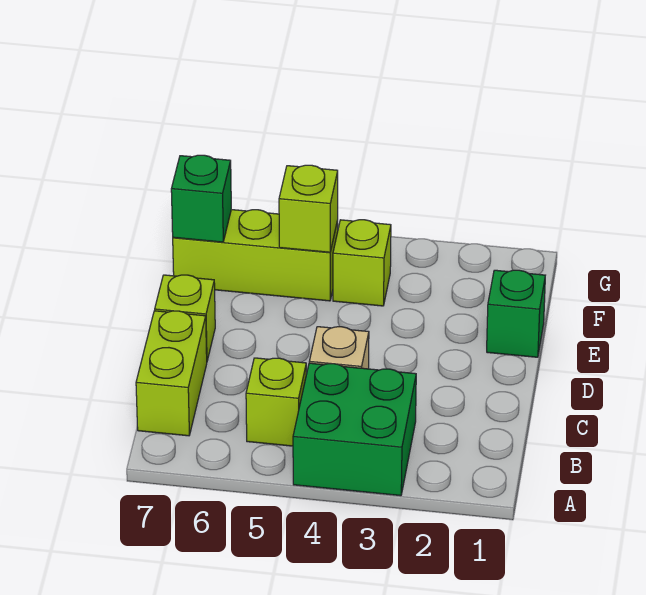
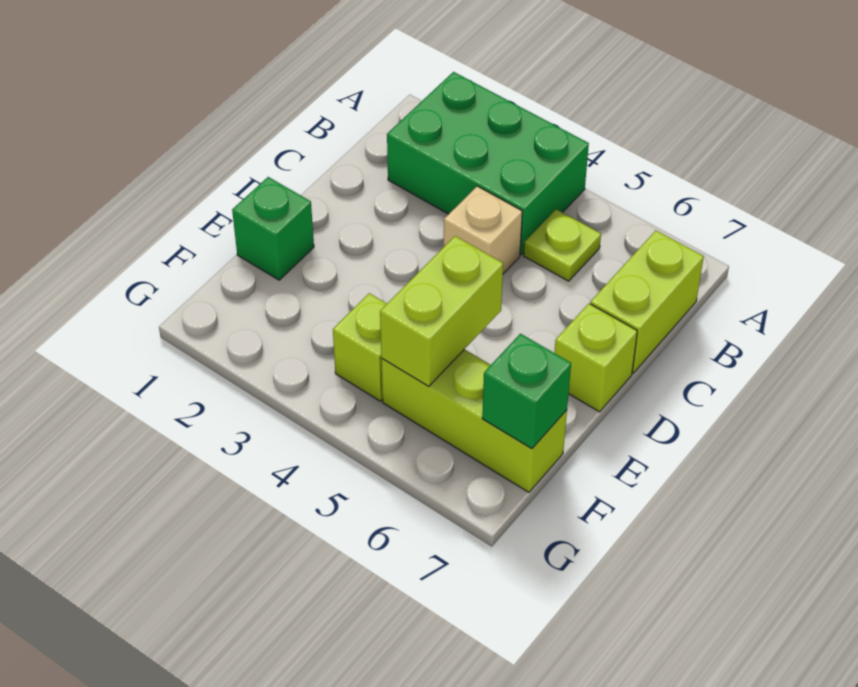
green 2x2 brick [293,363,416,496] -> green 2x3 brick [387,72,589,255]
lime 1x1 brick [246,358,306,446] -> lime 1x1 plate [524,209,601,281]
lime 1x1 brick [279,165,338,252] -> lime 1x2 brick [380,236,503,386]

